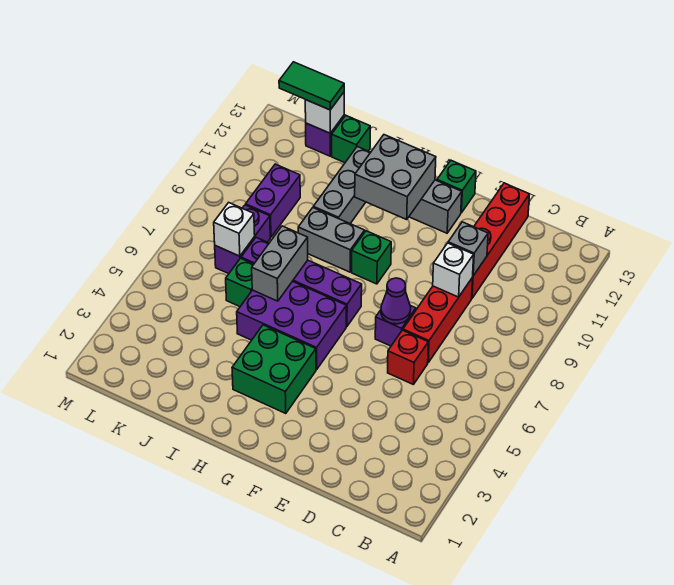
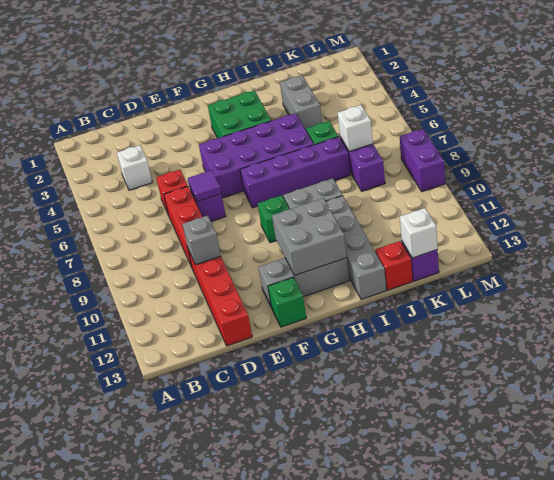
white 1x1 brick [433,243,474,297] -> white 1x1 brick moved to [117,145,152,190]
purple 1x1 cone [381,278,411,324] -> purple 1x1 tile [188,170,221,202]
purple 2x3 brick [237,281,346,369] -> purple 2x4 brick [199,113,314,198]
grey 1x2 brick [252,226,308,301] -> grey 1x2 brick moved to [280,75,322,130]
grey 1x3 brick [313,147,371,223] -> grey 1x4 brick [326,196,386,300]
green 1x1 brick [332,116,370,163] -> red 1x1 brick [375,241,413,290]
purple 1x2 brick [246,164,300,237] -> purple 1x2 brick moved to [400,129,445,192]
green 1x2 tile [279,62,344,110] -> none

